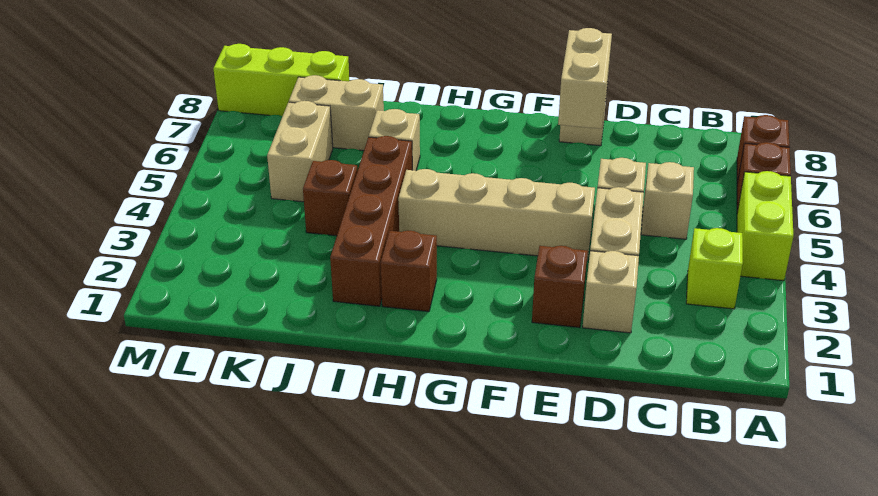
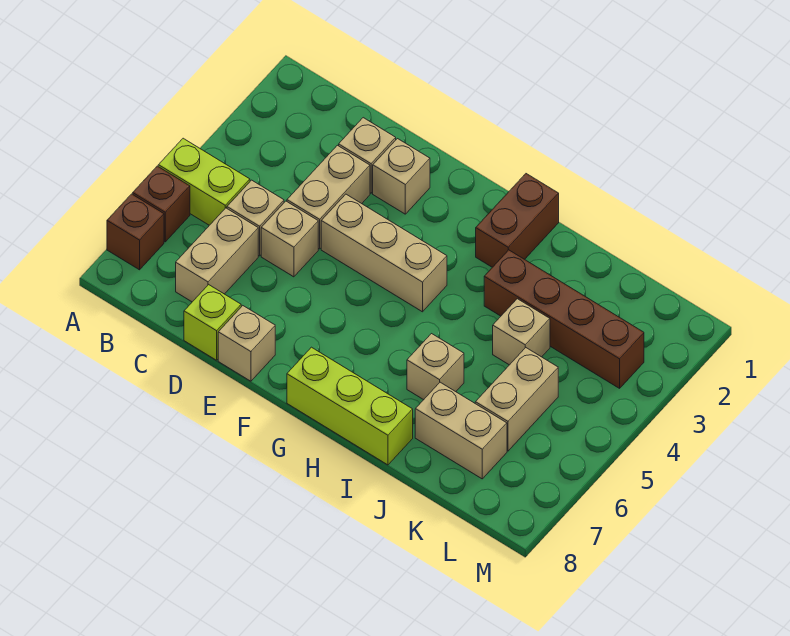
lime 1x2 brick [737,171,793,281] -> lime 1x2 brick turned to [158,138,250,225]
lime 1x1 brick [686,228,743,309] -> lime 1x1 brick moved to [184,285,241,360]
brown 1x1 brick [532,246,588,328] -> tan 1x1 brick [373,139,430,214]
tan 1x4 brick [398,169,595,261] -> tan 1x3 brick [321,194,447,312]
tan 1x2 brick [558,28,612,129] -> tan 1x2 brick moved to [176,208,258,302]
brown 1x1 brick [381,231,437,312] -> brown 1x2 brick [476,174,559,267]
brown 1x4 brick [330,136,412,306] -> brown 1x4 brick turned to [484,250,644,388]
brown 1x1 brick [303,160,357,236] -> tan 1x1 brick [493,299,550,365]
lime 1x3 brick [213,44,349,116] -> lime 1x3 brick moved to [287,347,413,465]

